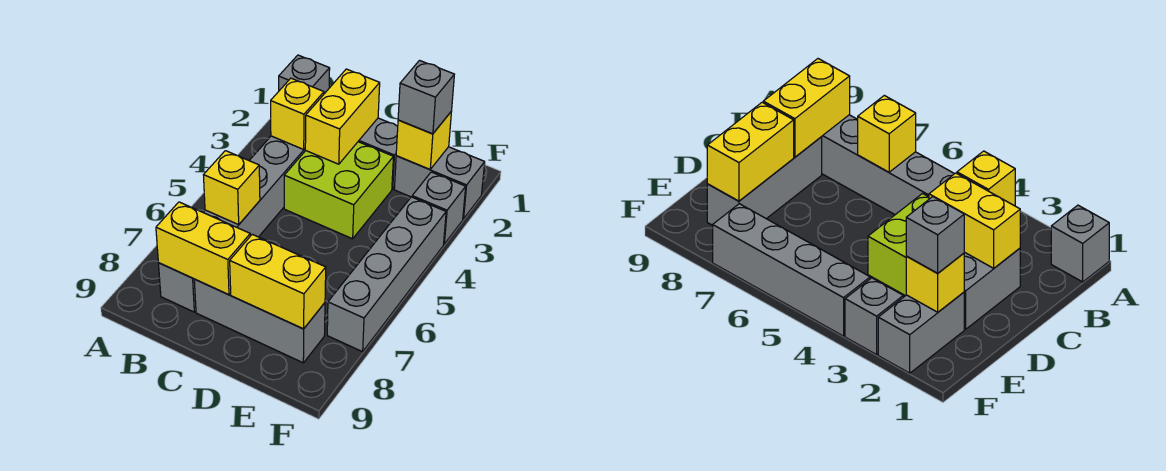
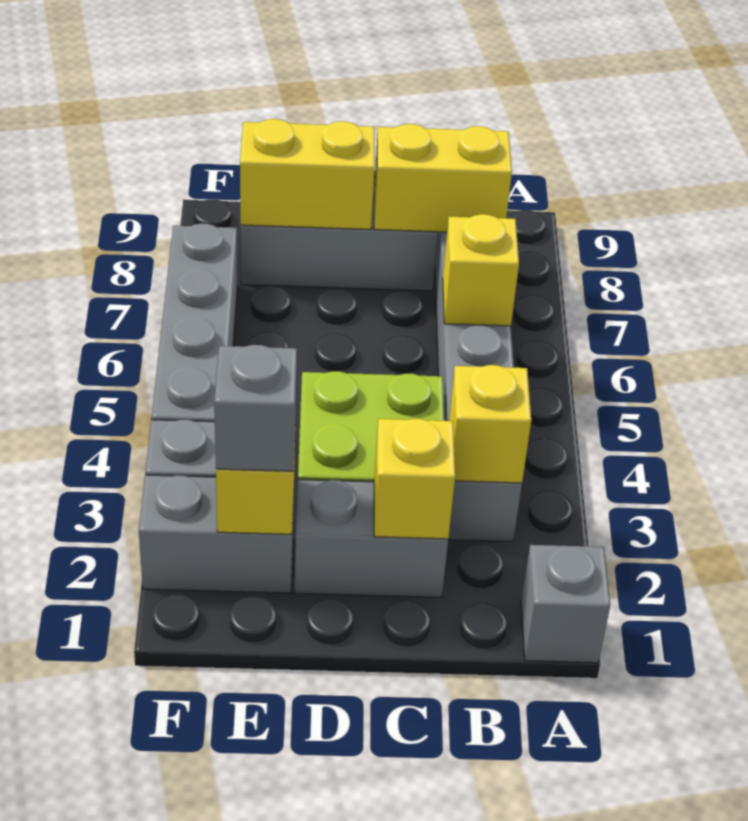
yellow 1x2 brick [305,69,380,164] -> yellow 1x1 brick [374,419,455,539]

